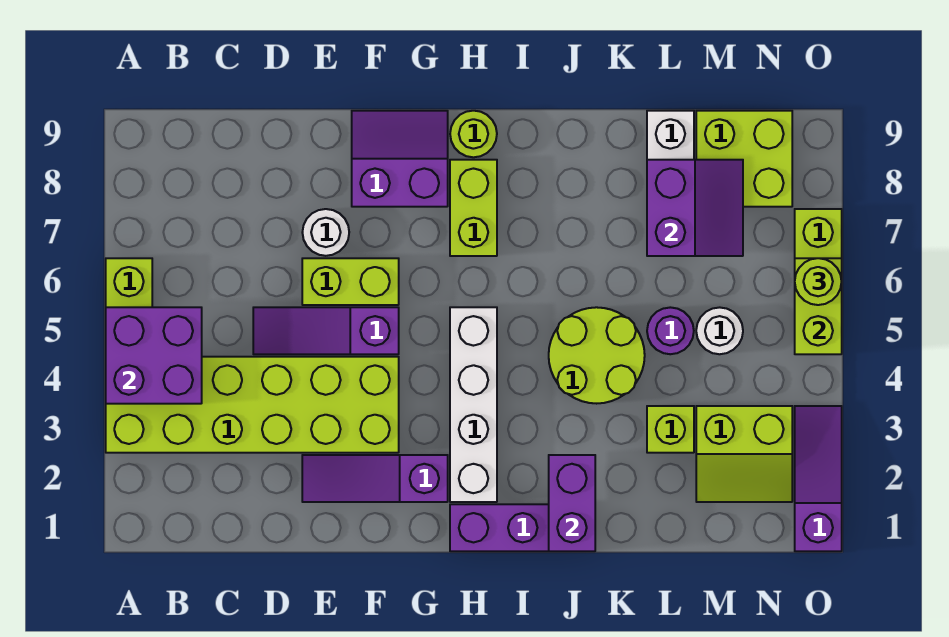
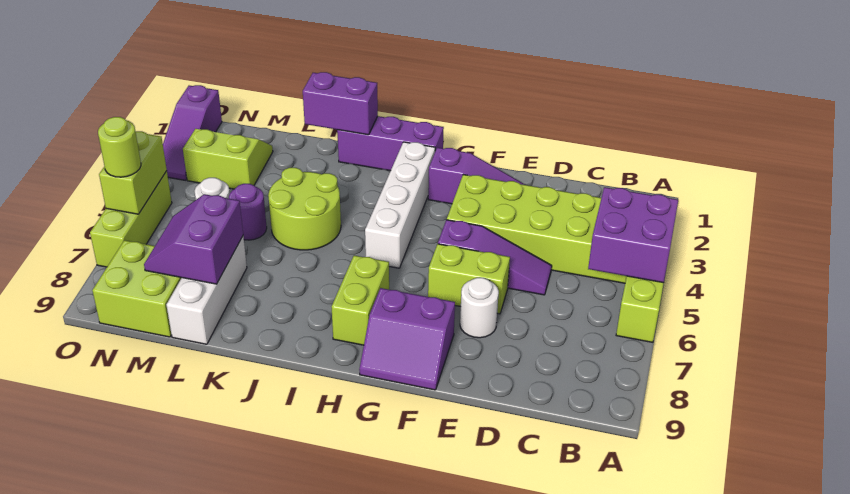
lime 1x1 round brick [450,111,497,157] -> none
purple 1x2 brick [549,455,595,551] -> purple 1x2 brick turned to [303,72,378,135]
lime 1x1 brick [647,406,694,453] -> none

